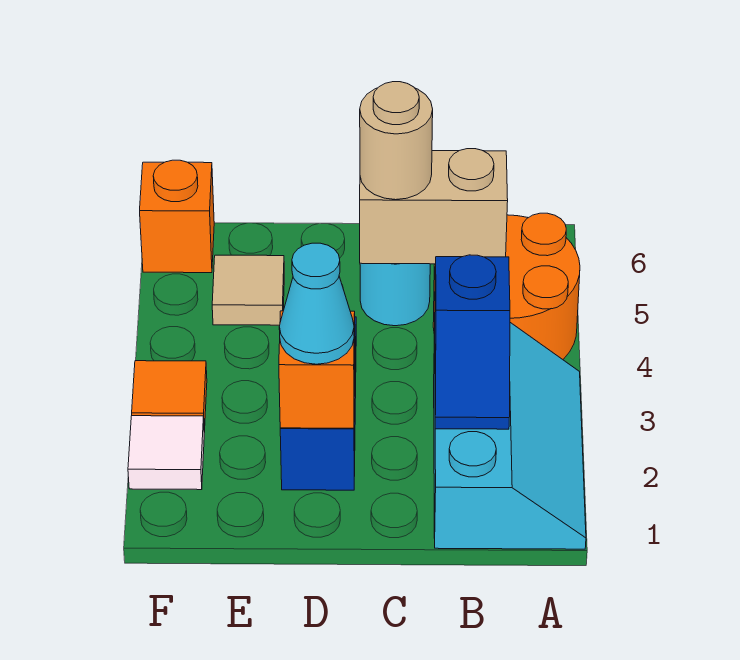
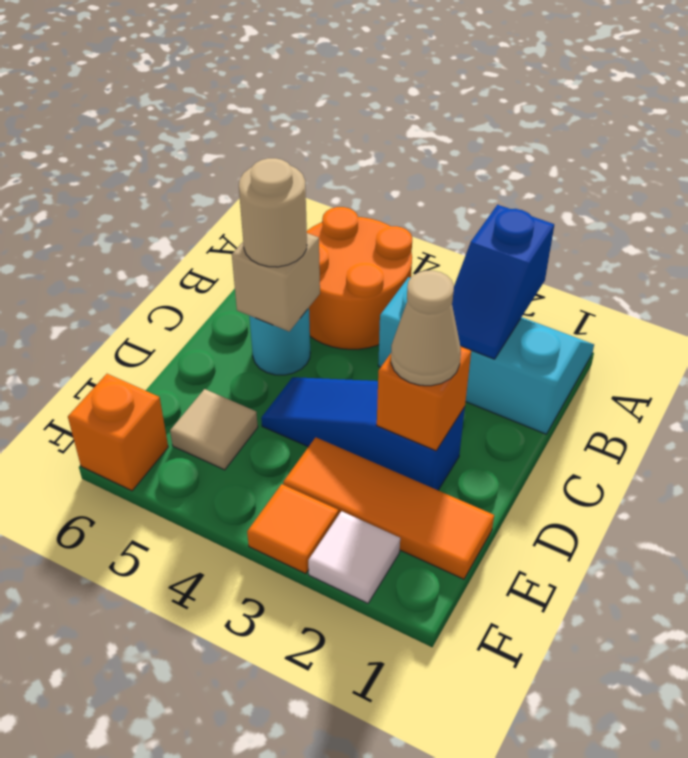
blue 1x2 slope [435,255,510,429] -> blue 1x2 slope turned to [452,205,554,359]
tan 1x2 brick [360,149,508,264] -> tan 1x1 brick [232,233,320,331]
cyan 1x1 cone [279,243,354,364] -> tan 1x1 cone [391,271,461,386]
none -> orange 1x3 tile [283,437,494,579]

